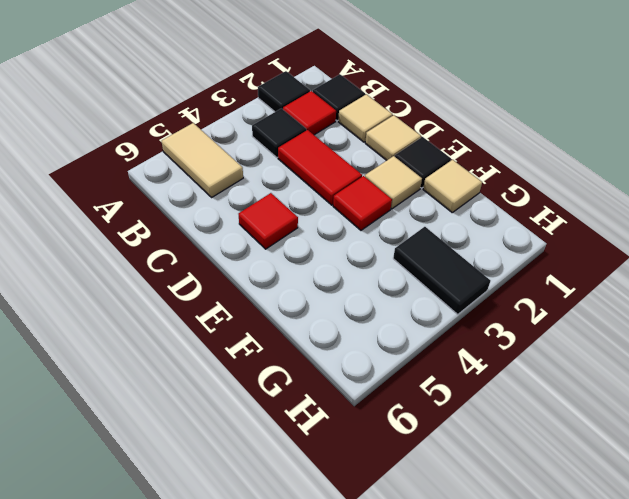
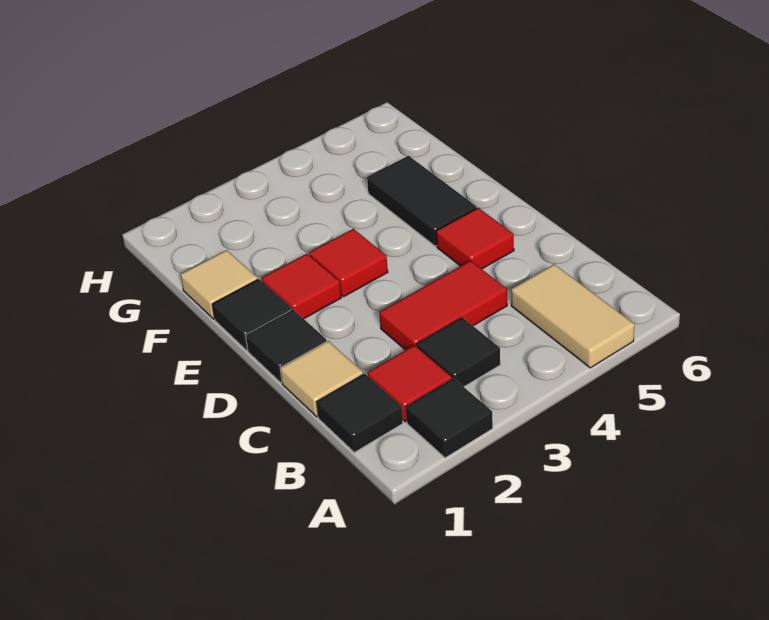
red 1x2 tile [278,130,362,205] -> red 1x2 tile turned to [379,261,507,350]
tan 1x1 tile [365,115,421,160] -> black 1x1 tile [246,309,327,383]
tan 1x1 tile [365,156,422,209] -> red 1x1 tile [261,254,341,319]
black 1x2 tile [393,227,491,315] -> black 1x2 tile moved to [367,156,477,246]

